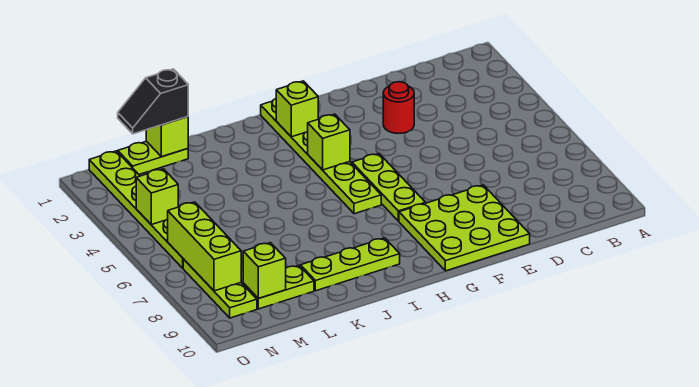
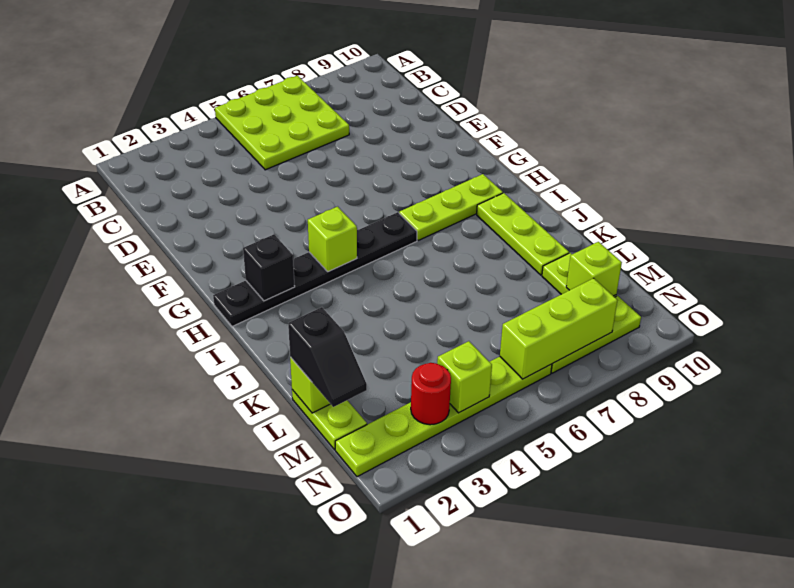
red 1x1 round brick [383,82,414,134] -> red 1x1 round brick moved to [411,363,451,425]
lime 3x3 plate [399,185,530,271] -> lime 3x3 plate moved to [215,76,349,170]
lime 1x3 plate [352,154,426,221] -> lime 1x3 plate moved to [399,174,503,240]
lime 1x6 plate [261,99,381,214] -> black 1x6 plate [213,212,417,326]
lime 1x1 brick [276,81,318,137] -> black 1x1 brick [243,234,295,301]

